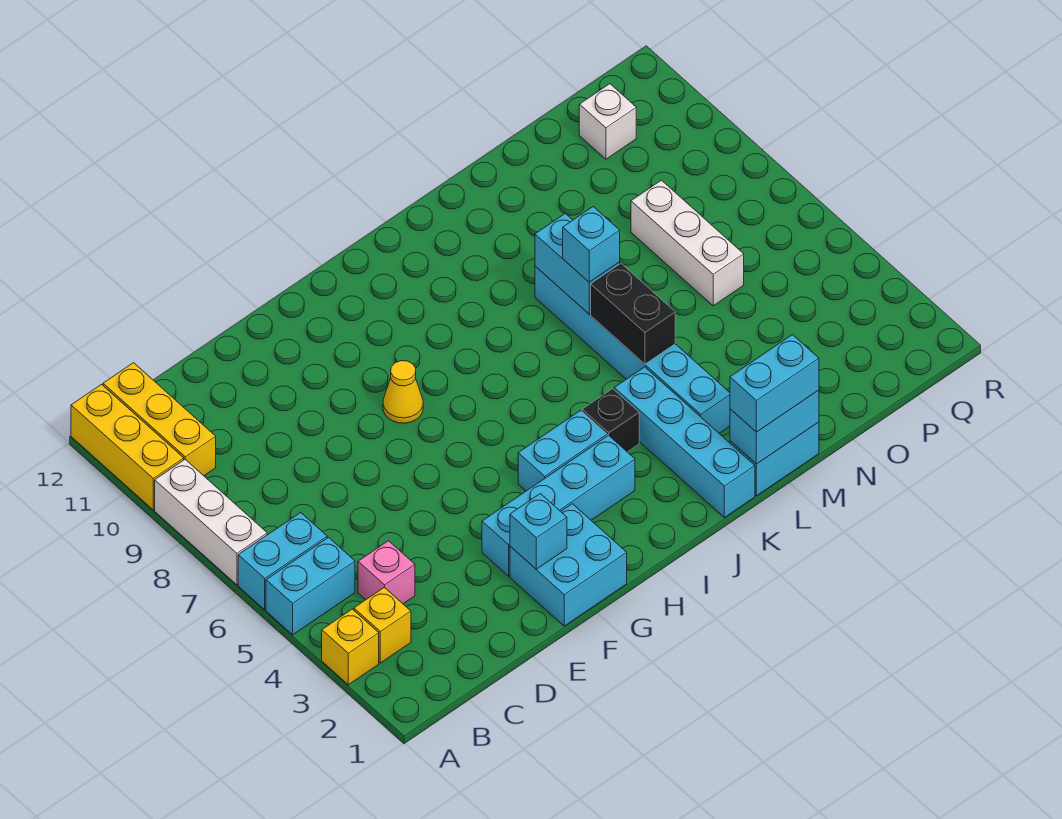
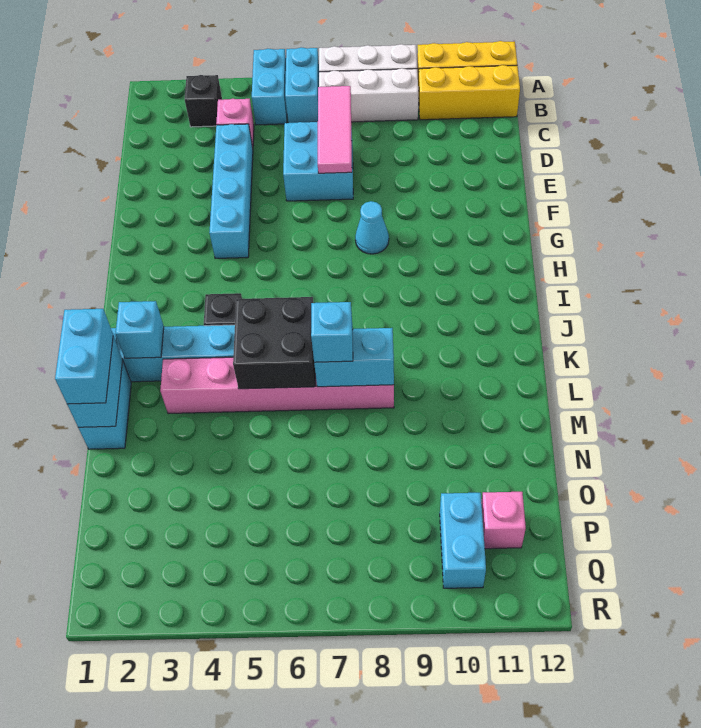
yellow 1x1 brick [322,609,379,685] -> none
yellow 1x1 brick [354,587,411,663] -> black 1x1 brick [185,75,222,127]
none -> pink 1x3 tile [318,86,352,173]
cyan 2x2 brick [510,504,627,626] -> cyan 2x2 brick moved to [283,122,353,201]
cyan 1x1 brick [510,494,567,569] -> cyan 1x1 brick moved to [116,301,164,358]
cyan 1x4 brick [482,435,635,576] -> cyan 1x4 brick moved to [209,124,253,258]
yellow 1x1 cone [383,361,423,423] -> cyan 1x1 cone [355,201,389,254]
cyan 1x2 brick [518,410,607,491] -> cyan 1x2 brick moved to [440,493,486,588]
cyan 1x6 brick [535,266,730,433] -> pink 1x6 brick [160,357,394,414]
black 1x2 brick [591,264,675,364] -> black 2x2 brick [233,297,315,389]
white 1x3 brick [631,180,744,306] -> white 1x3 brick moved to [319,68,418,122]
white 1x1 brick [579,84,636,159] -> pink 1x1 brick [481,492,526,549]

